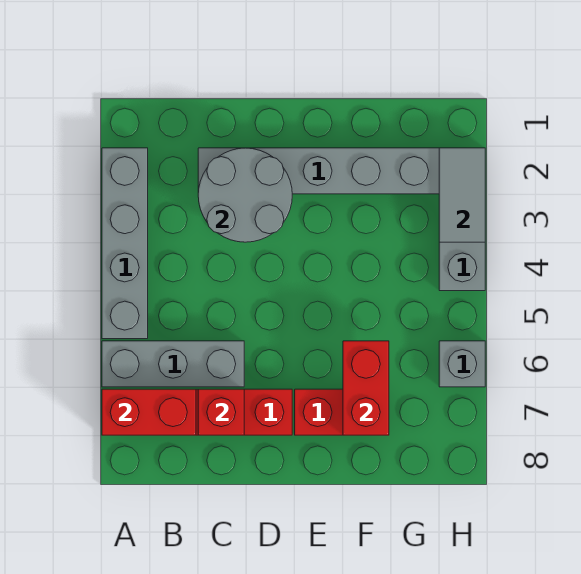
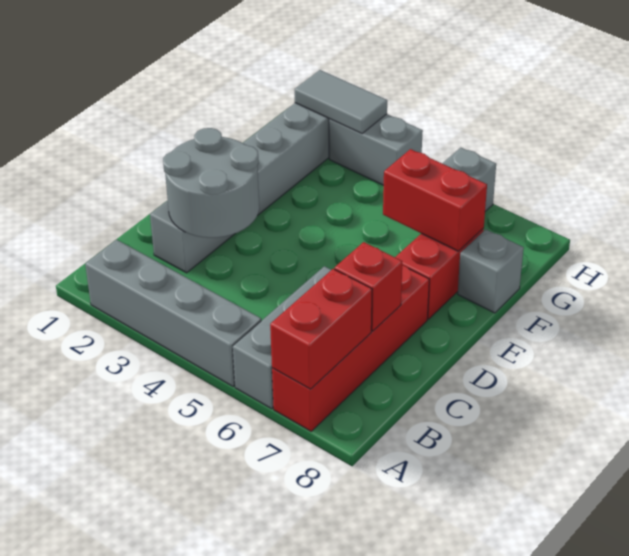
none -> grey 1x1 brick [458,229,524,313]

